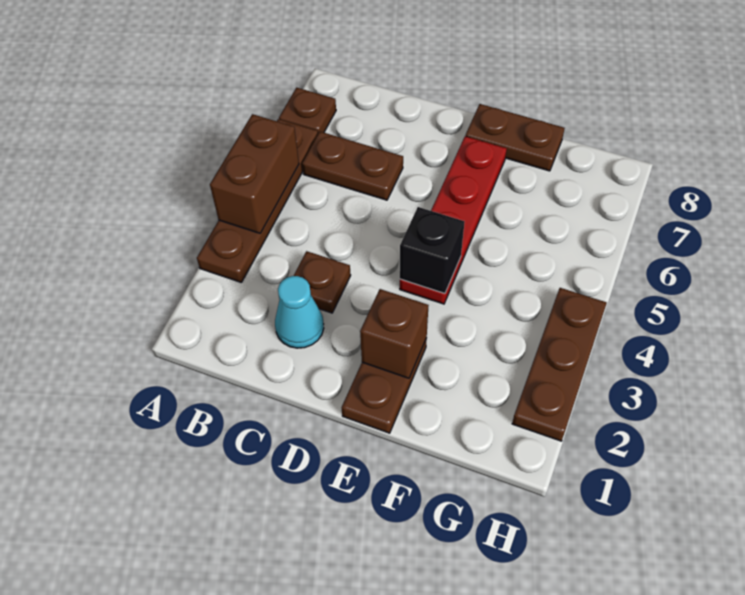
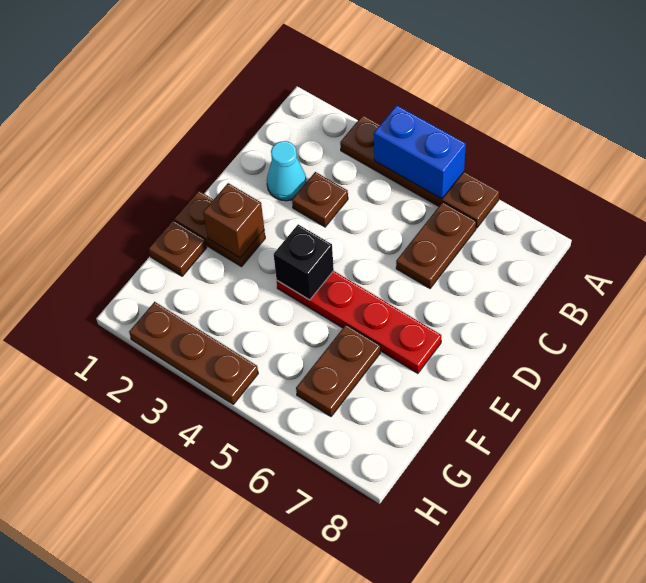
brown 1x2 brick [210,114,299,233] -> blue 1x2 brick [374,105,466,199]
brown 1x1 plate [279,88,336,133] -> brown 1x1 plate moved to [149,220,207,276]
brown 1x2 plate [465,104,565,171] -> brown 1x2 plate moved to [296,325,380,416]

